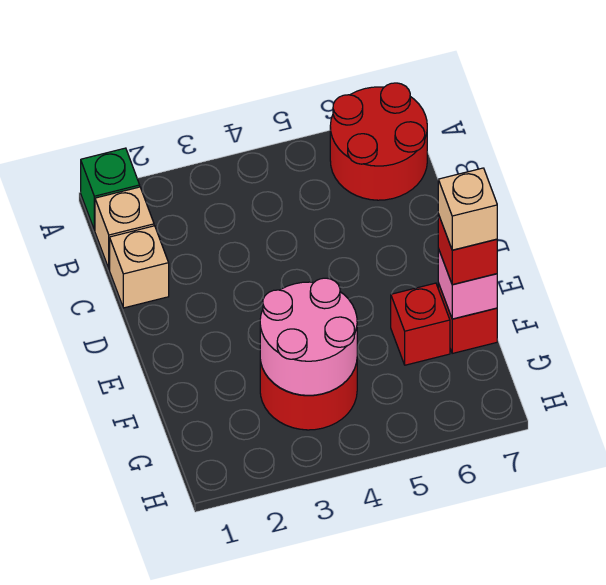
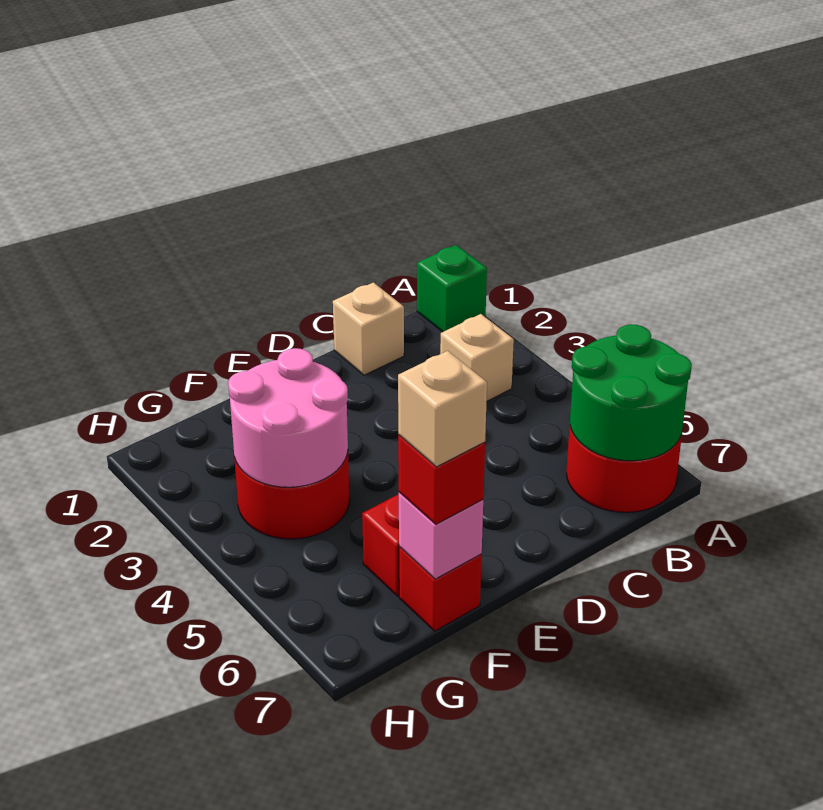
none -> green 2x2 round brick [570,324,692,461]
tan 1x1 brick [95,187,154,269] -> tan 1x1 brick moved to [440,314,514,401]

